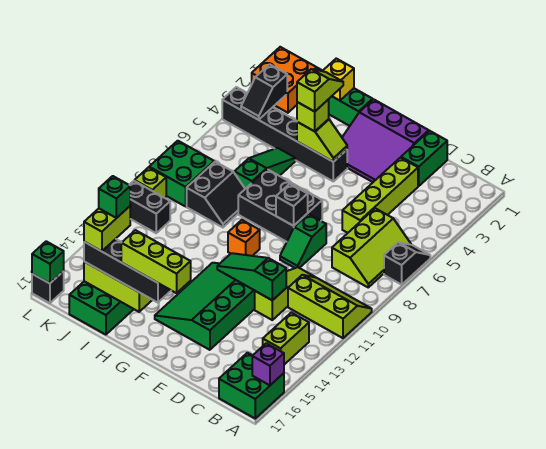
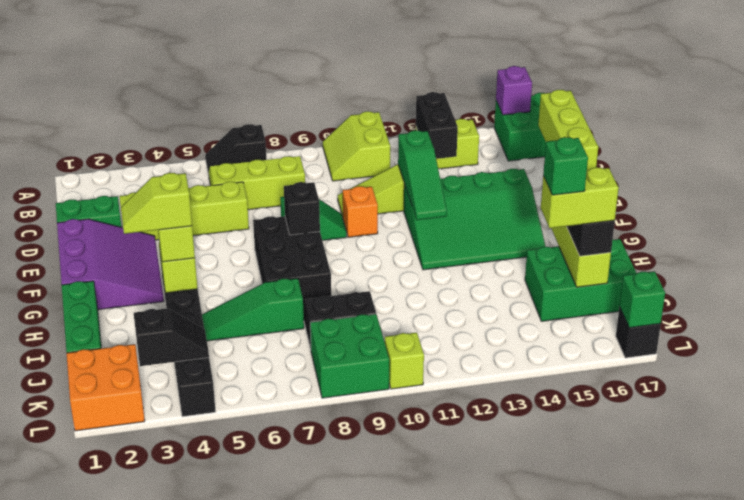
lime 2x3 slope [288,275,372,338] -> lime 2x2 slope [323,111,390,181]
orange 1x1 brick [228,220,260,256] -> orange 1x1 brick moved to [343,186,378,237]
yellow 1x1 brick [323,59,354,101] -> none
black 1x2 brick [130,181,170,233] -> black 1x2 brick moved to [416,92,458,159]

